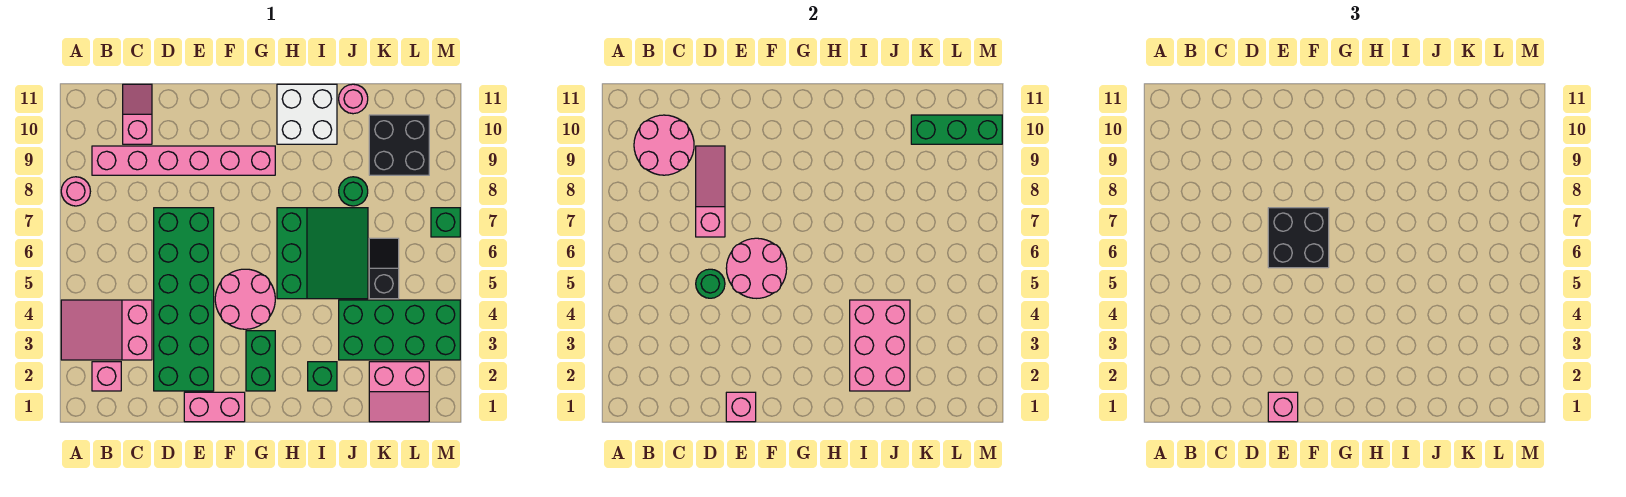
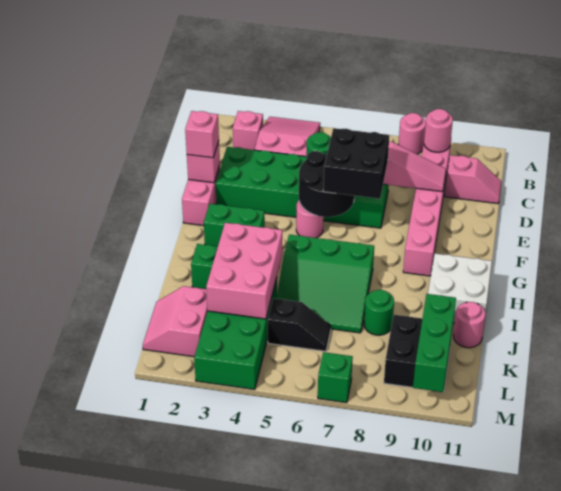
pink 2x2 round brick [634,115,694,175] -> pink 1x1 round brick [424,109,453,152]
pink 2x2 round brick [726,238,787,298] -> black 2x2 round brick [299,151,354,217]
pink 2x2 round brick [215,269,275,329] -> pink 1x1 round brick [296,201,323,238]
pink 2x3 brick [850,300,910,391] -> pink 2x3 brick turned to [206,223,282,319]

